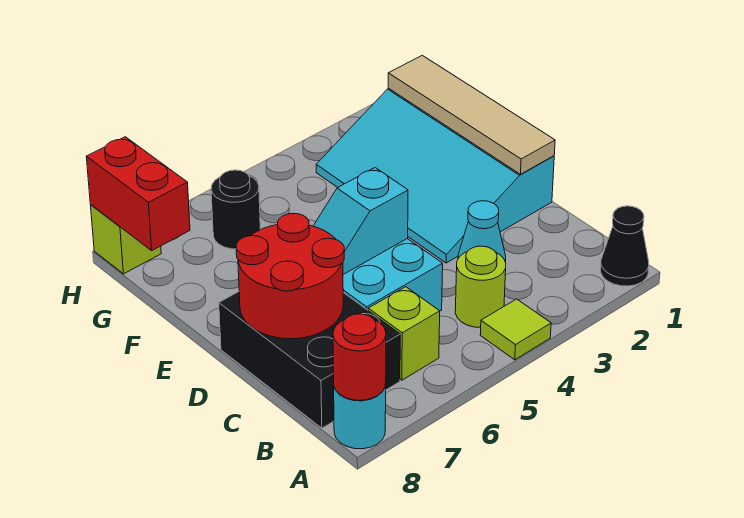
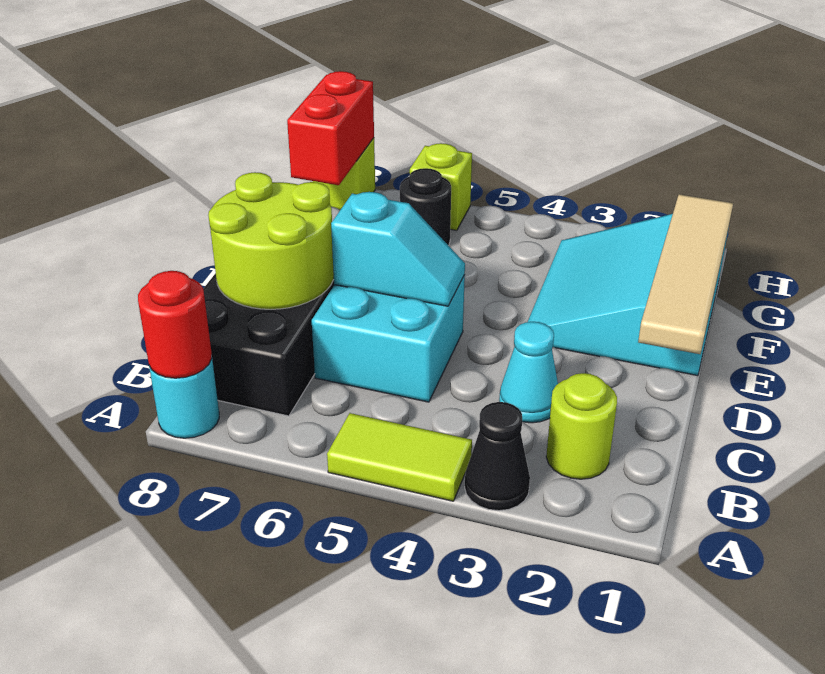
black 1x1 cone [601,206,649,286] -> black 1x1 cone moved to [465,402,530,511]
lime 1x1 tile [480,299,551,360] -> lime 1x2 tile [327,413,472,501]
lime 1x1 round brick [455,246,506,328] -> lime 1x1 round brick moved to [546,373,617,479]
lime 1x1 brick [368,287,440,380] -> lime 1x1 brick moved to [410,143,472,231]
red 2x2 round brick [236,213,344,339] -> lime 2x2 round brick [208,172,334,309]
cyan 3x4 slope [316,88,554,263] -> cyan 3x3 slope [528,214,728,376]
cyan 1x2 slope [314,168,408,274] -> cyan 1x2 slope turned to [331,192,465,306]

